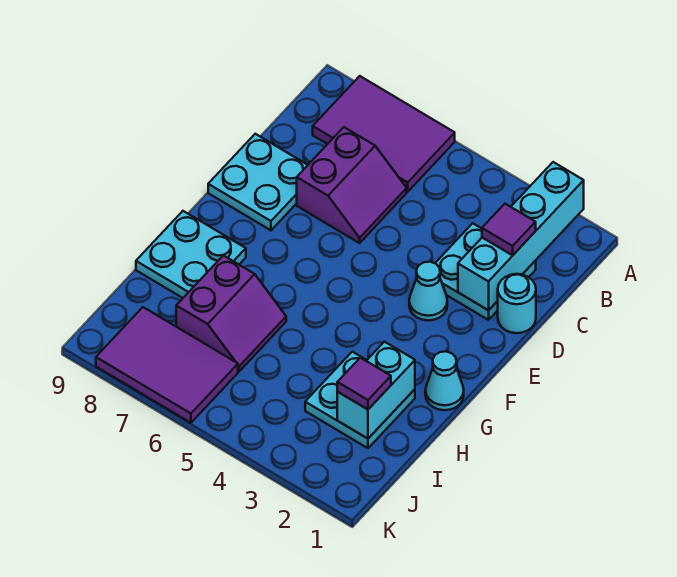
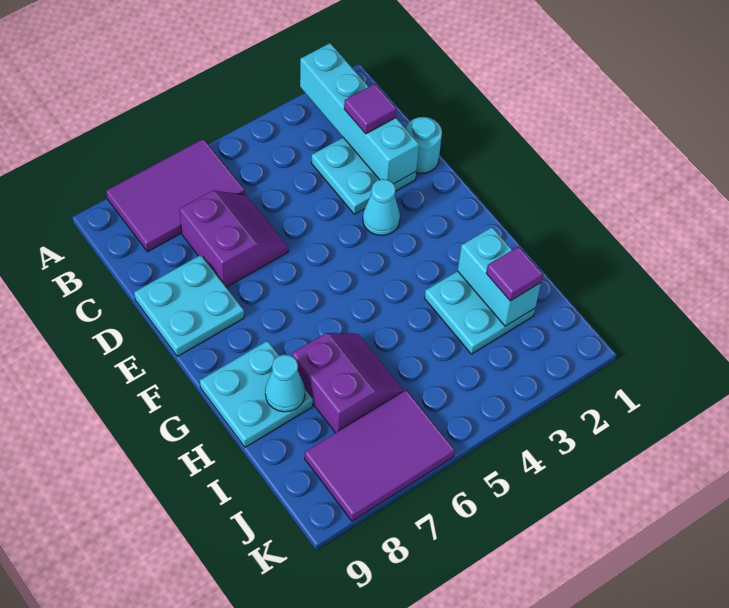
cyan 1x1 cone [425,351,464,410] -> cyan 1x1 cone moved to [265,354,305,412]

